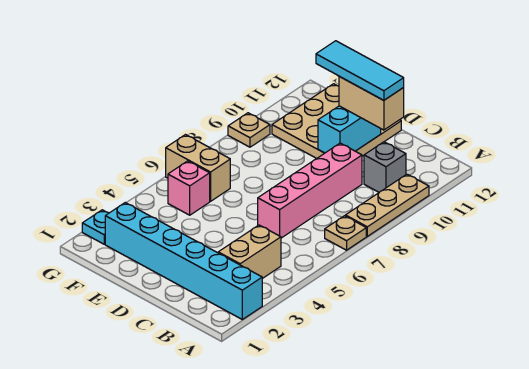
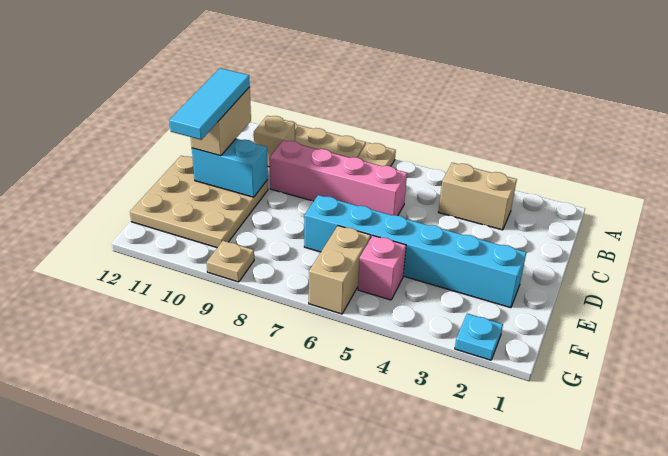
cyan 1x6 brick [105,203,262,319] -> cyan 1x6 brick turned to [304,195,526,308]
grey 1x1 brick [364,142,406,192] -> tan 1x1 brick [254,116,295,167]

